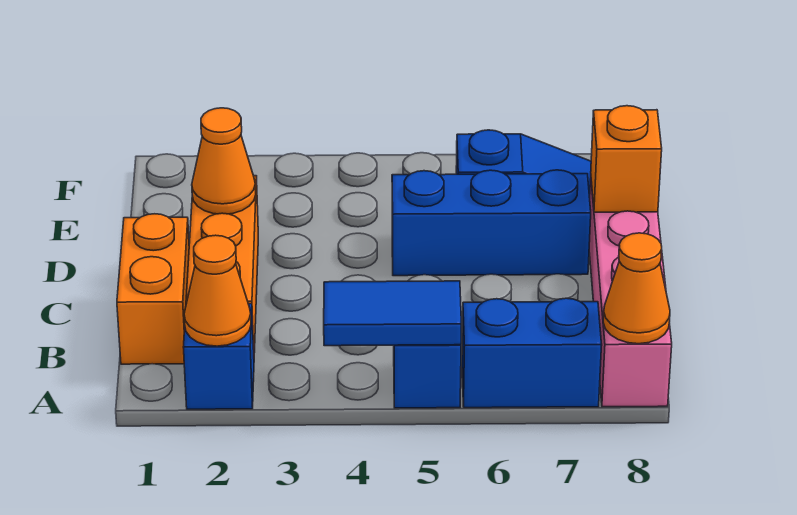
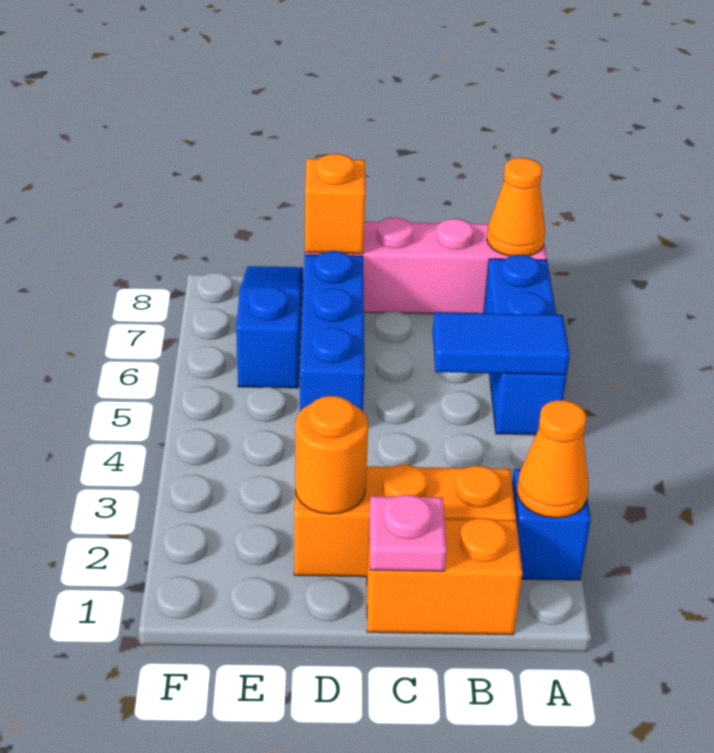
blue 1x2 tile [324,281,461,346] -> blue 1x2 tile turned to [433,312,570,375]
none -> pink 1x1 plate [370,495,446,571]
orange 1x1 cone [192,108,256,214] -> orange 1x1 round brick [295,396,368,514]

